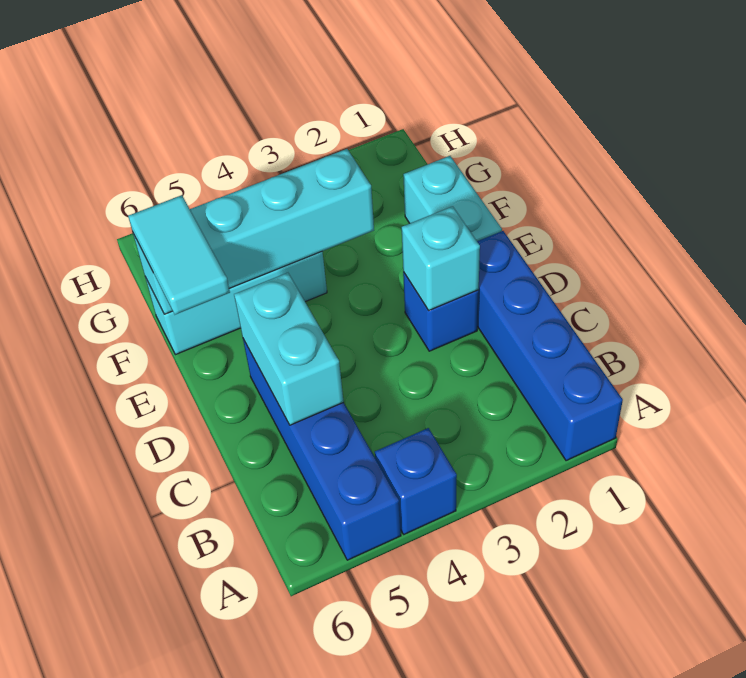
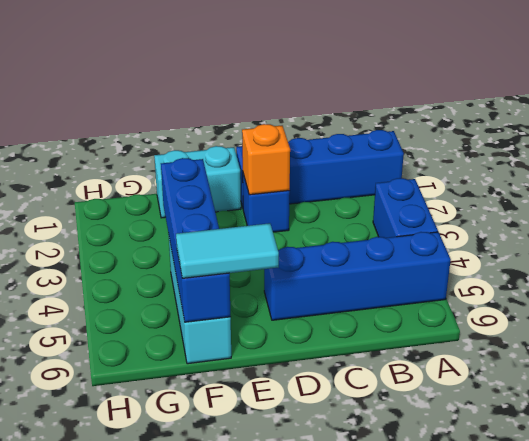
blue 1x1 brick [375,428,457,534] -> blue 1x2 brick [373,178,438,238]
cyan 1x2 brick [234,273,344,425] -> none
cyan 1x1 brick [402,206,480,311] -> orange 1x1 brick [242,124,290,195]
cyan 1x4 brick [133,149,374,314] -> blue 1x4 brick [161,158,231,322]

